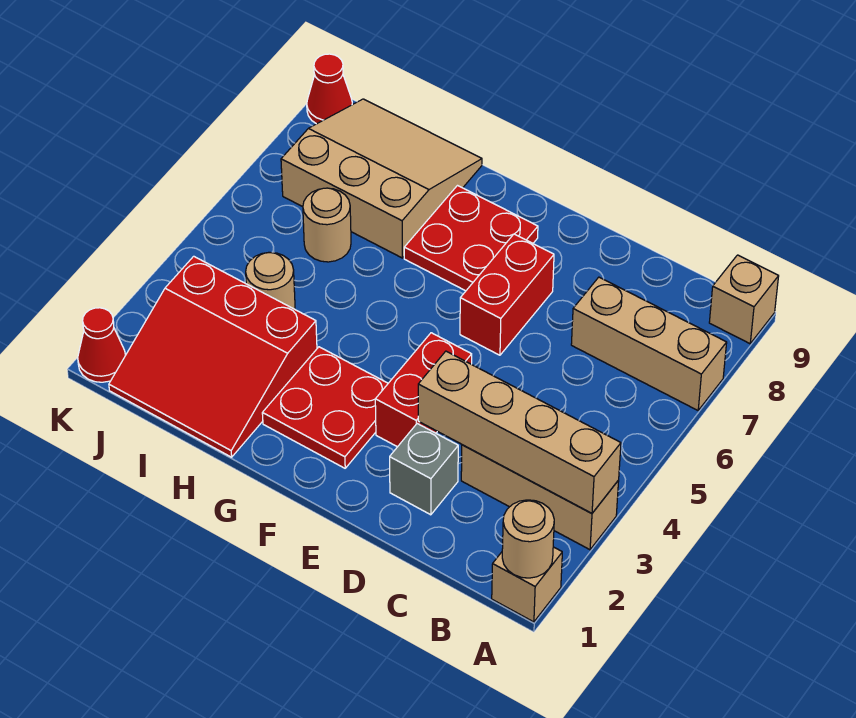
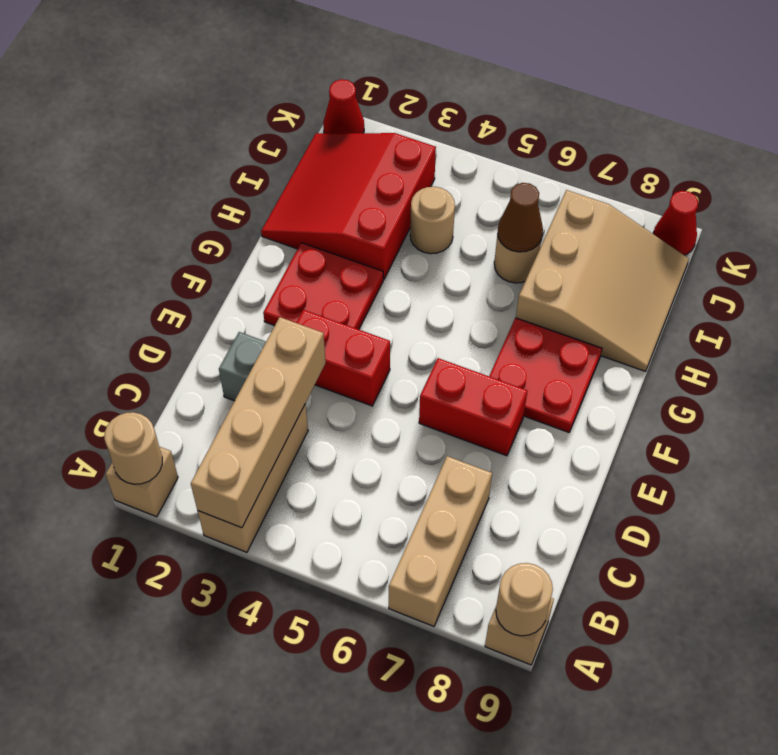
none -> tan 1x1 round brick [496,563,553,636]
none -> brown 1x1 cone [498,183,543,252]

